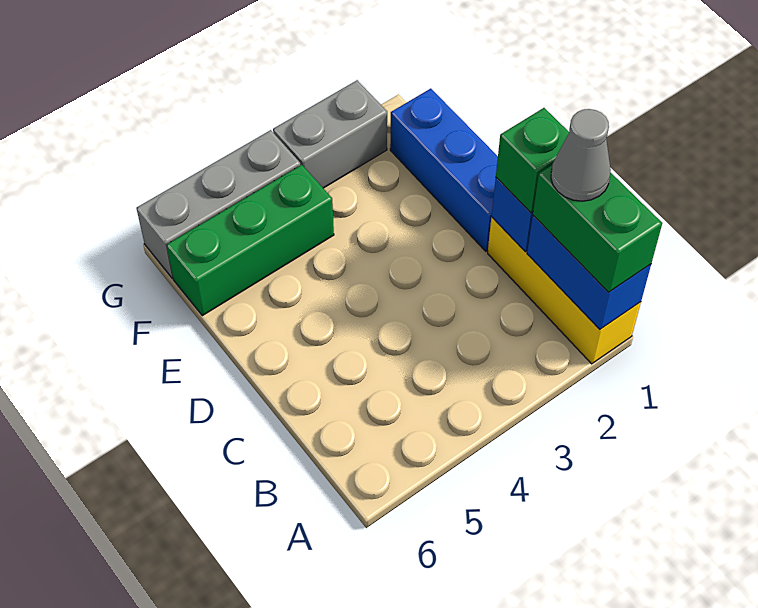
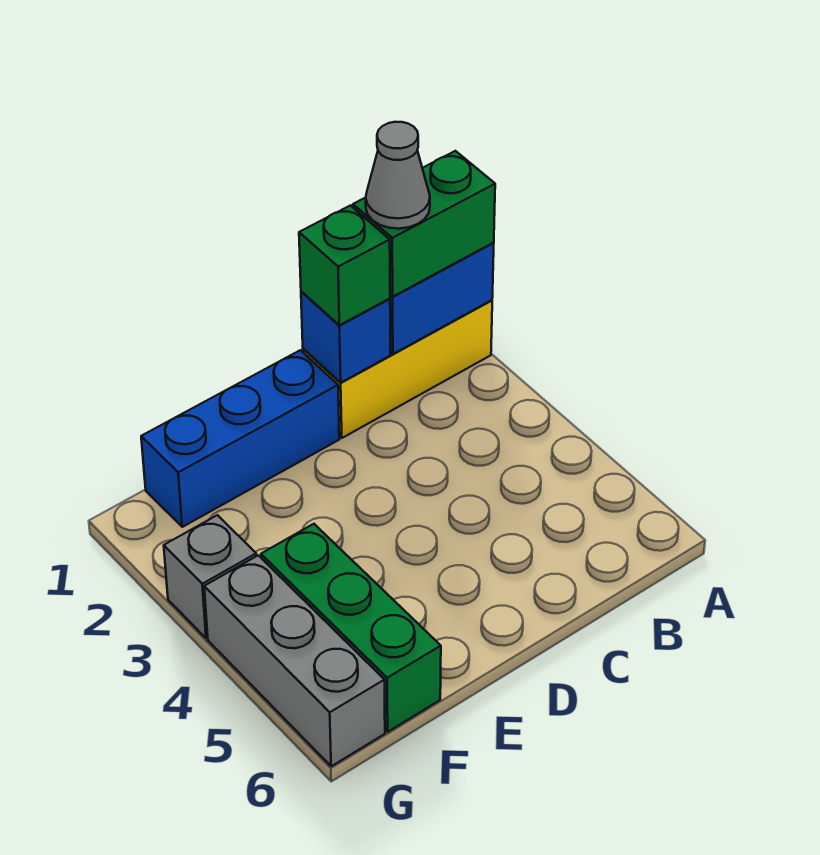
grey 1x2 brick [273,80,387,188] -> grey 1x1 brick [164,515,256,638]

